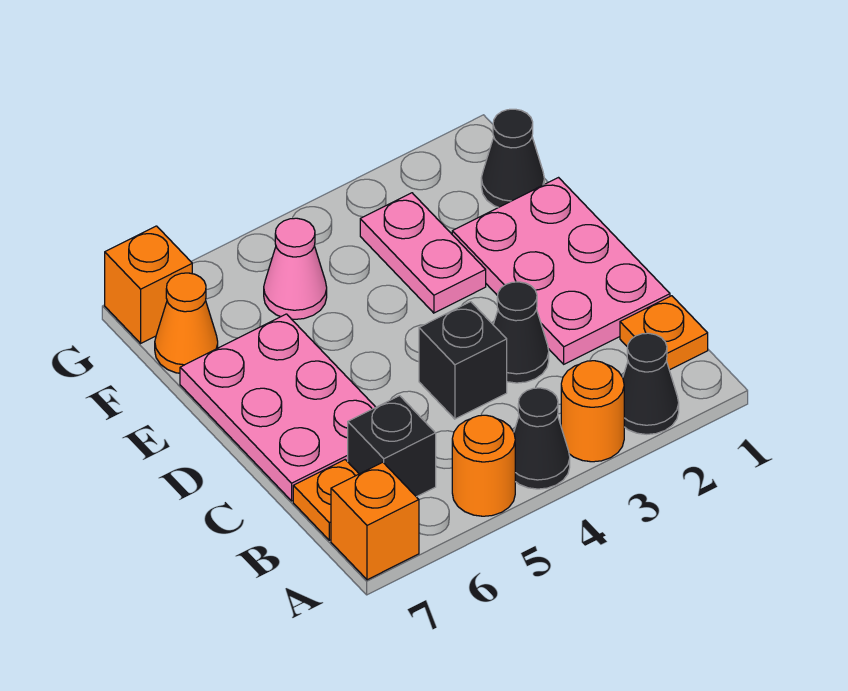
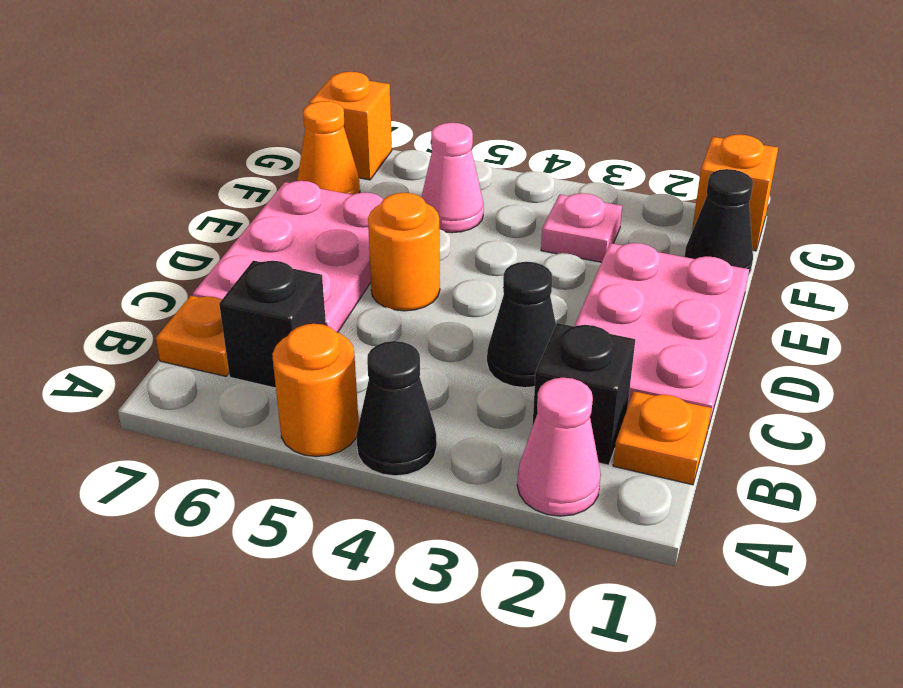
black 1x1 cone [623,333,679,434] -> pink 1x1 cone [517,378,601,516]
orange 1x1 round brick [561,361,624,462] -> orange 1x1 round brick moved to [368,193,440,311]
orange 1x1 brick [331,462,419,580] -> orange 1x1 brick moved to [692,135,778,251]
black 1x1 brick [419,302,507,419] -> black 1x1 brick moved to [532,323,635,465]
pink 1x2 plate [360,193,486,313] -> pink 1x1 plate [541,193,622,262]

